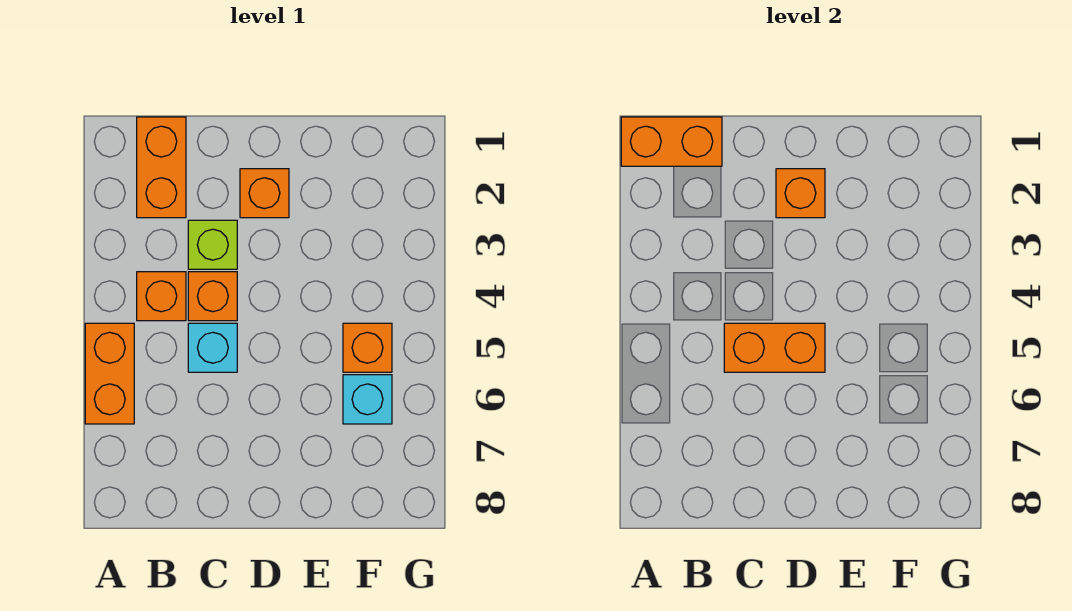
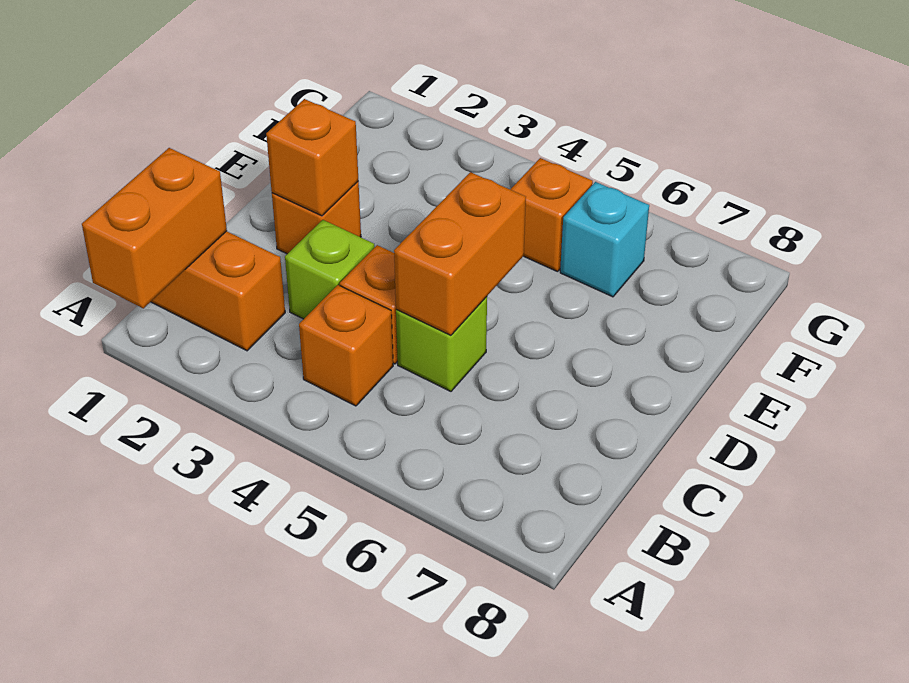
orange 1x2 brick [85,323,134,424] -> none
cyan 1x1 brick [188,323,237,372] -> lime 1x1 brick [396,297,487,391]

